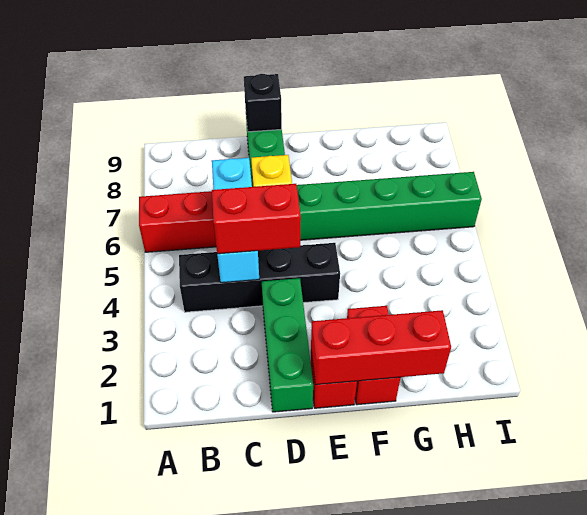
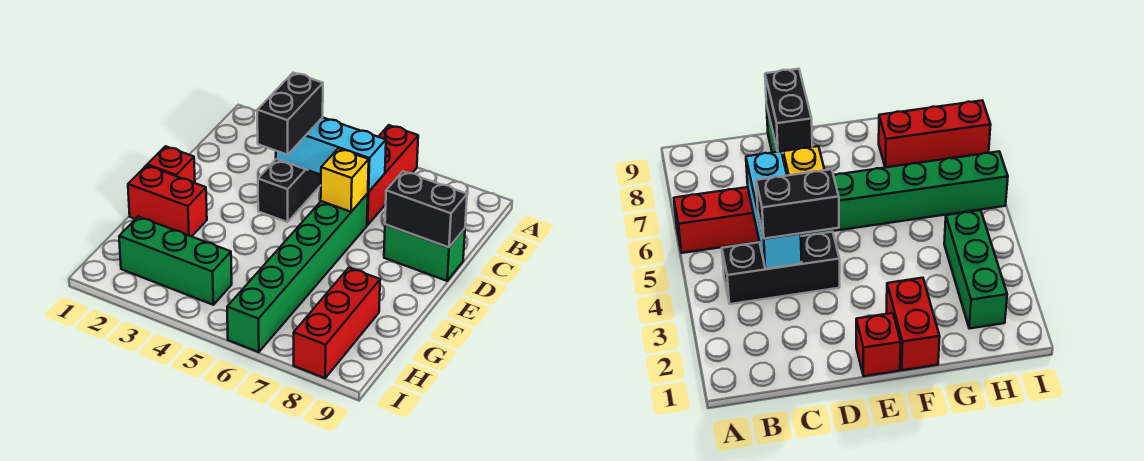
black 1x4 brick [179,243,340,312] -> black 1x3 brick [258,159,321,222]
red 1x2 brick [212,184,301,254] -> black 1x2 brick [257,73,323,155]
green 1x3 brick [262,278,313,412] -> green 1x3 brick moved to [119,217,232,305]
black 1x1 brick [244,74,282,132] -> black 1x2 brick [385,171,467,247]
red 1x3 brick [311,310,451,385] -> red 1x3 brick moved to [294,268,380,378]

